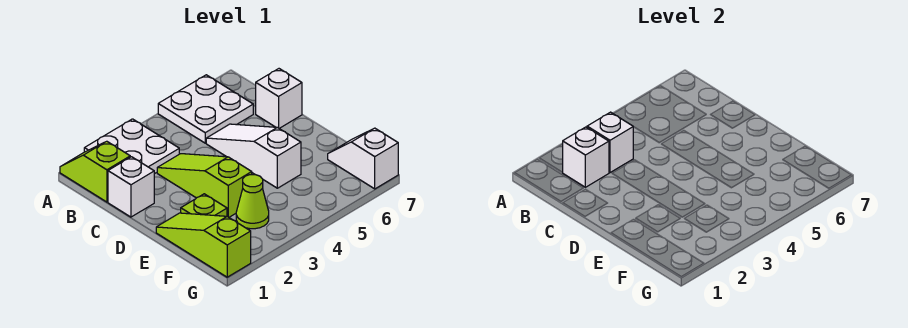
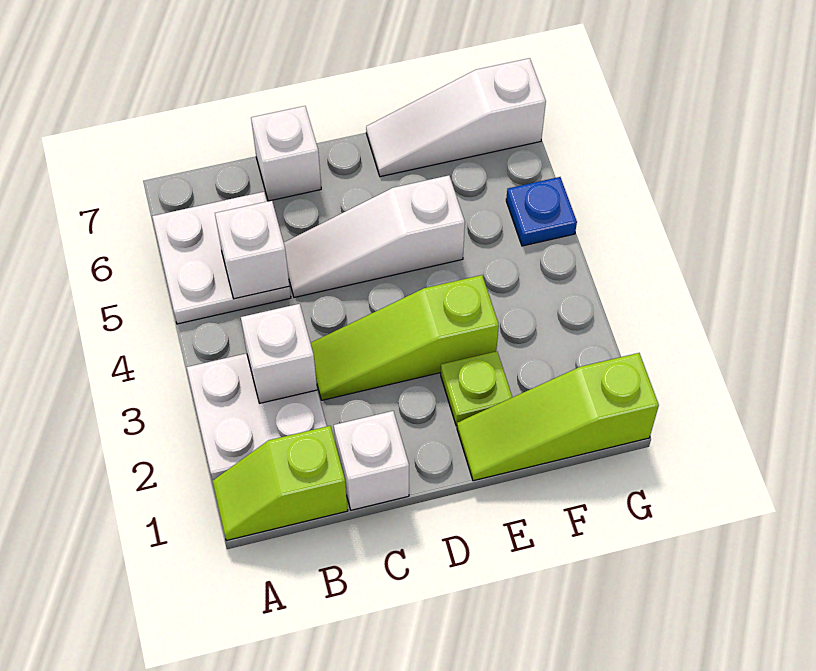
white 1x1 brick [562,127,609,187] -> white 1x1 brick moved to [215,200,289,299]
lime 1x1 cone [236,175,269,229] -> none
white 1x2 slope [328,128,398,189] -> white 1x3 slope [366,58,546,177]
none -> blue 1x1 plate [506,177,577,246]

